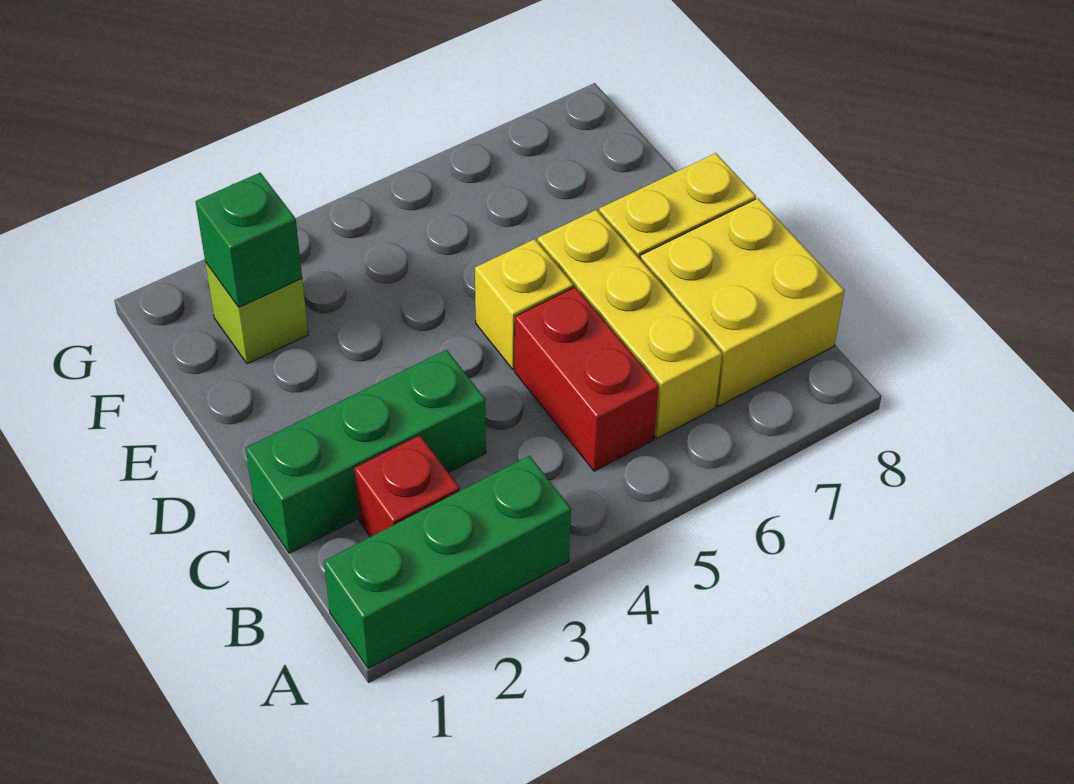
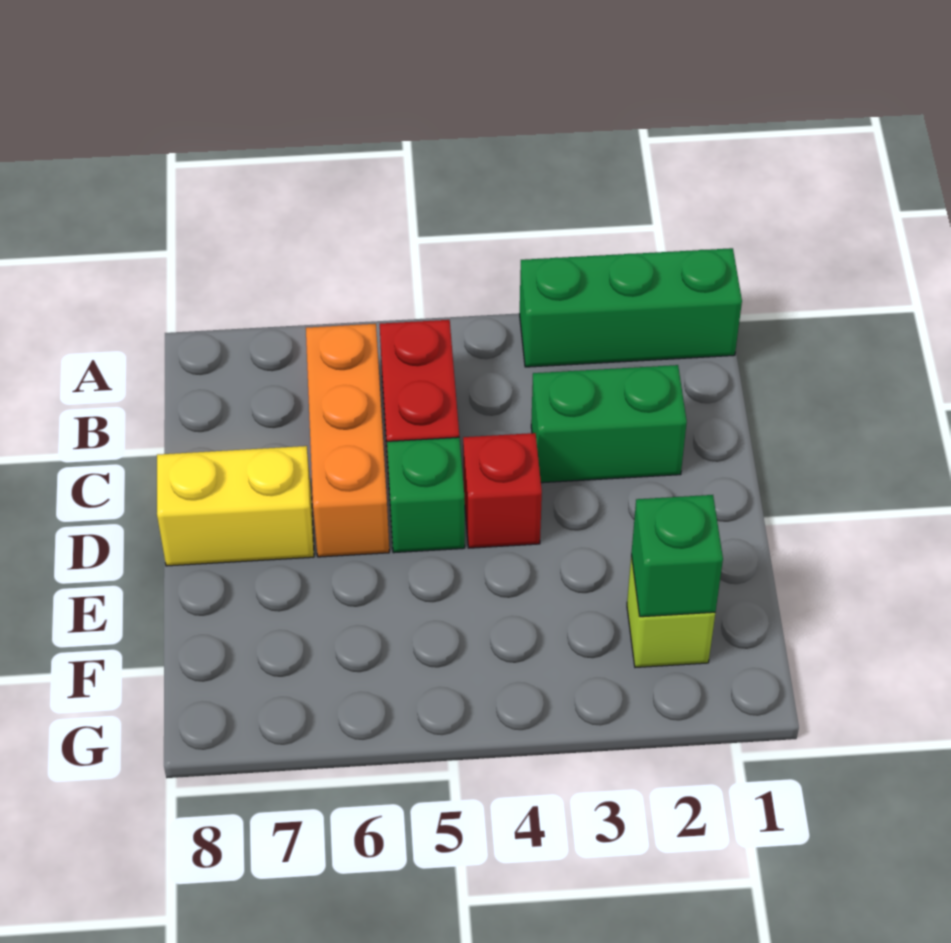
red 1x1 brick [354,435,460,537] -> red 1x1 brick moved to [463,433,542,548]
yellow 1x3 brick [538,210,722,438] -> orange 1x3 brick [306,324,389,557]
yellow 2x2 brick [640,198,845,406] -> none
green 1x3 brick [245,350,486,553] -> green 1x2 brick [531,365,687,483]
yellow 1x1 brick [475,239,573,369] -> green 1x1 brick [387,437,465,553]

